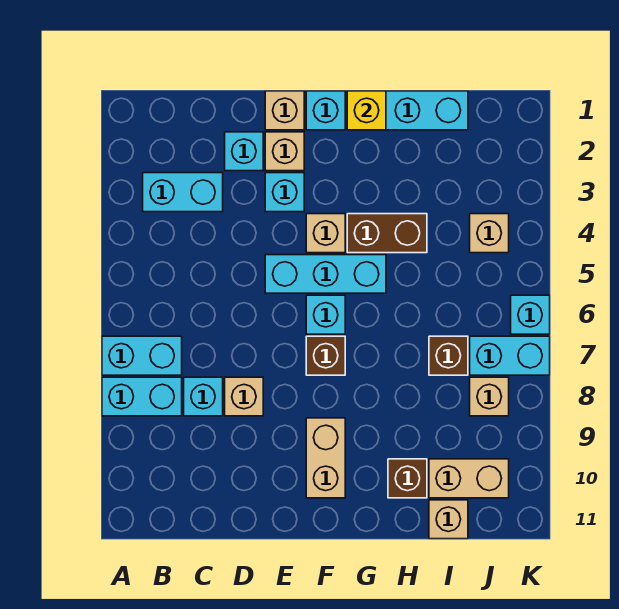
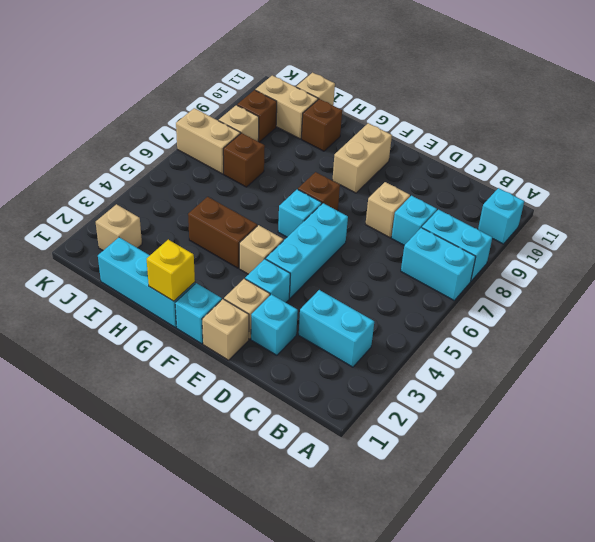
cyan 1x3 brick [265,255,386,293] -> cyan 1x3 brick turned to [266,203,348,298]
tan 1x1 brick [470,214,509,253] -> tan 1x1 brick moved to [96,204,142,250]
cyan 1x2 brick [470,336,550,375] -> tan 1x2 brick [176,108,240,174]
none -> brown 1x1 brick [237,90,277,142]
cyan 1x1 brick [511,295,550,334] -> cyan 1x1 brick moved to [478,188,524,244]

